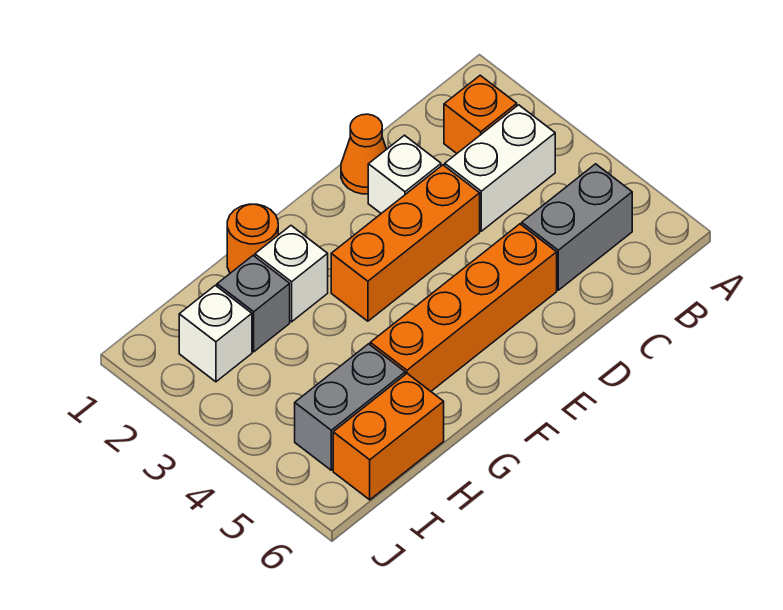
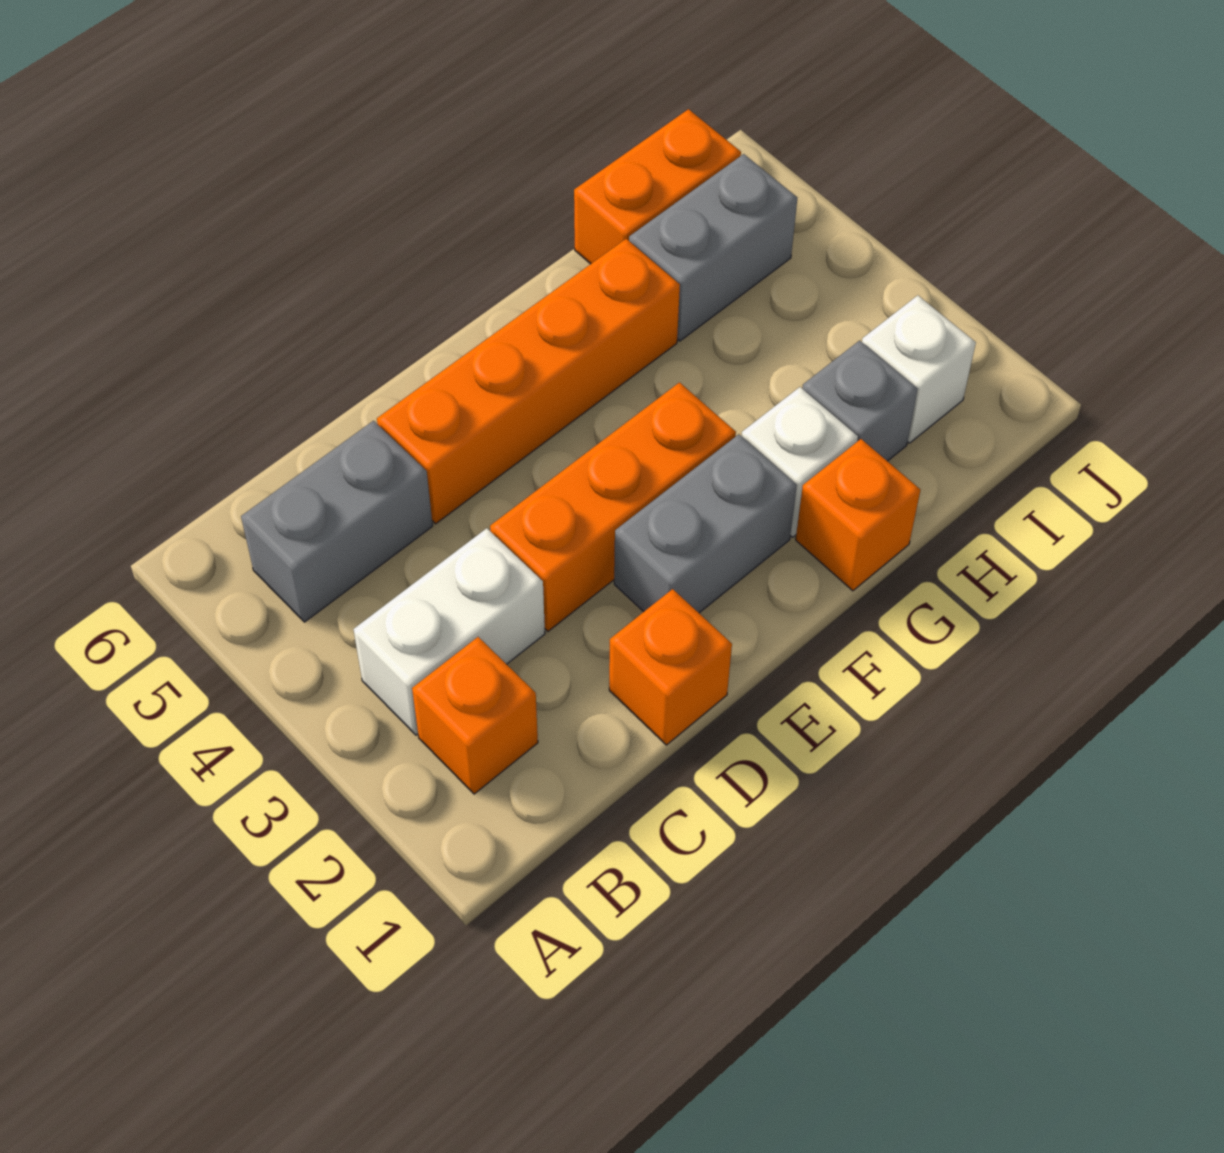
orange 1x1 cone [341,114,387,194] -> orange 1x1 brick [609,589,732,745]
white 1x1 brick [368,135,441,213] -> none
none -> grey 1x2 brick [614,434,797,613]
orange 1x1 round brick [227,204,278,273] -> orange 1x1 brick [796,439,920,591]

